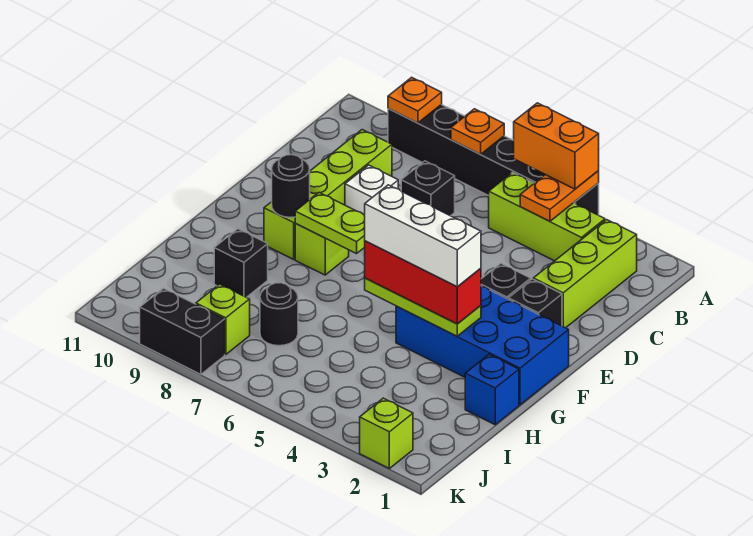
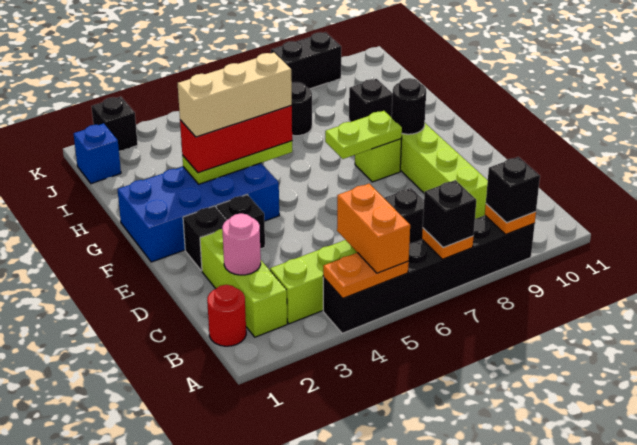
orange 1x2 plate [520,171,599,221] -> orange 1x2 plate turned to [323,253,409,298]
orange 1x2 brick [514,103,599,189] -> orange 1x2 brick turned to [337,184,410,273]
none -> black 1x1 brick [423,180,476,248]
none -> black 1x1 brick [486,157,540,223]
none -> red 1x1 round brick [207,285,246,346]
none -> pink 1x1 round brick [222,213,261,275]
white 1x1 brick [345,165,398,215] -> none
white 1x3 brick [365,185,481,287] -> tan 1x3 brick [178,53,292,137]
blue 1x1 brick [465,354,519,425] -> blue 1x1 brick moved to [74,124,121,184]
lime 1x1 brick [196,284,250,355] -> none
lime 1x1 brick [360,398,413,468] -> black 1x1 brick [91,97,138,151]

